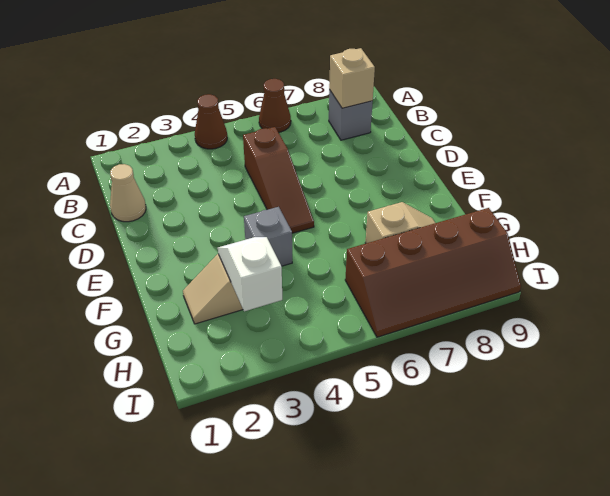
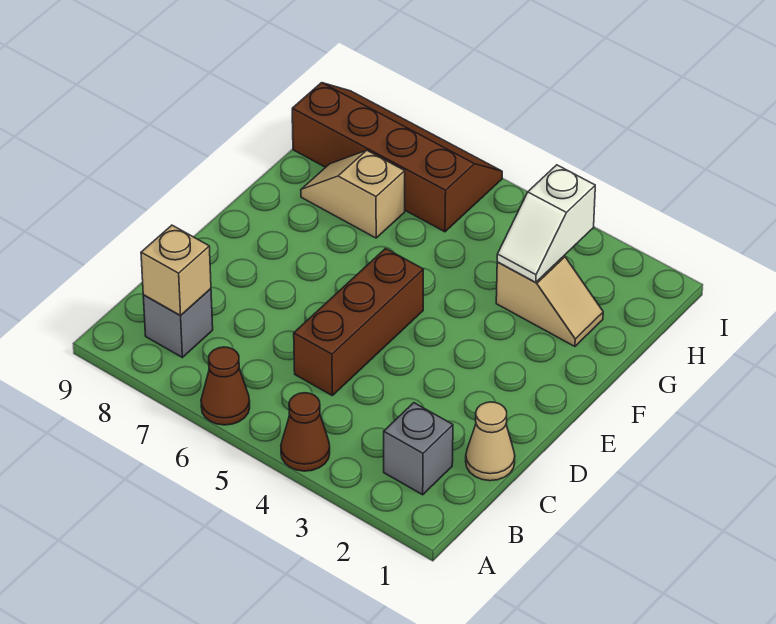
brown 1x3 slope [243,127,314,233] -> brown 1x3 brick [294,248,423,395]
grey 1x1 brick [244,207,292,266] -> grey 1x1 brick moved to [384,403,453,495]

